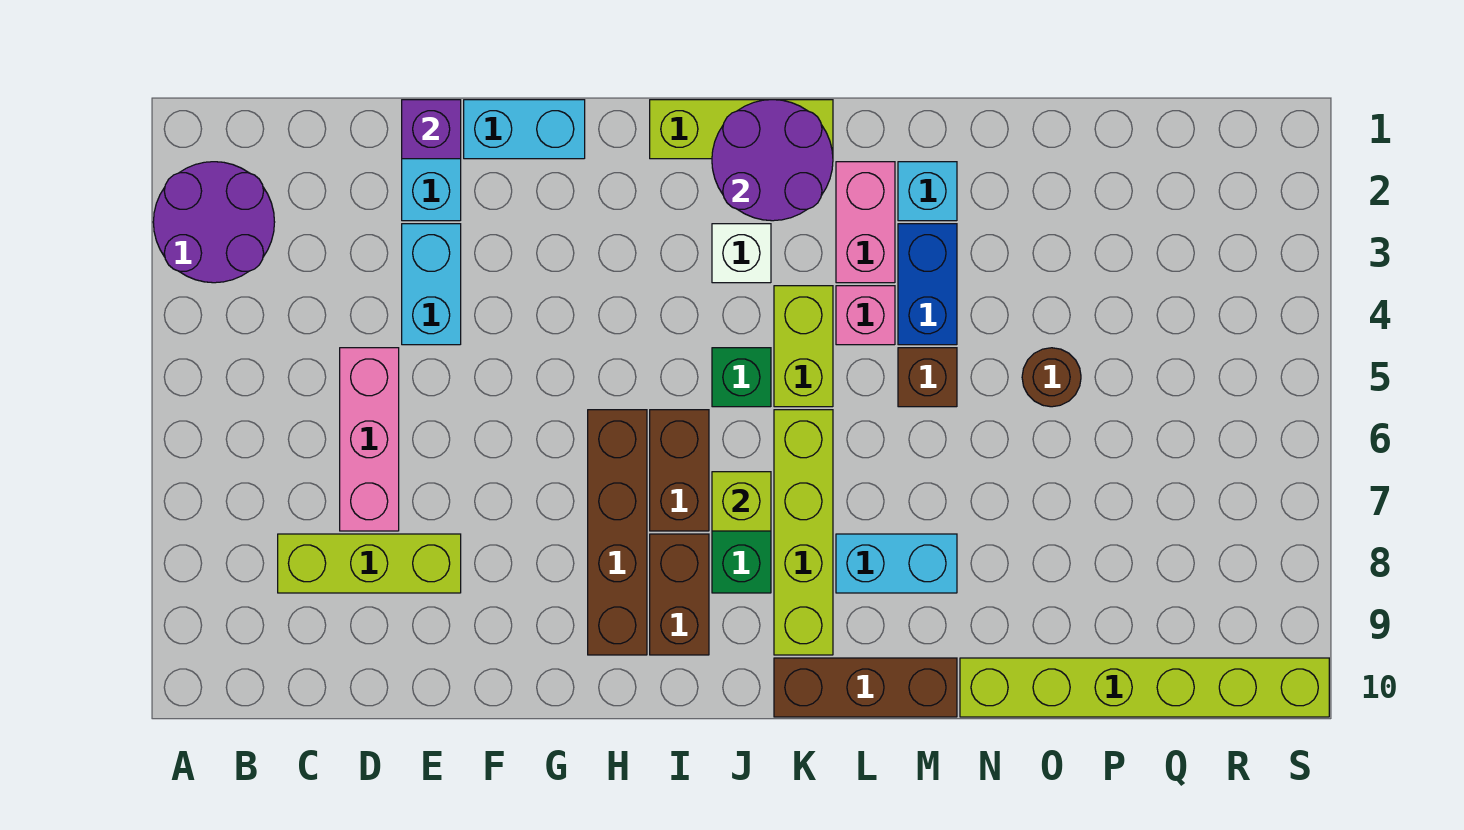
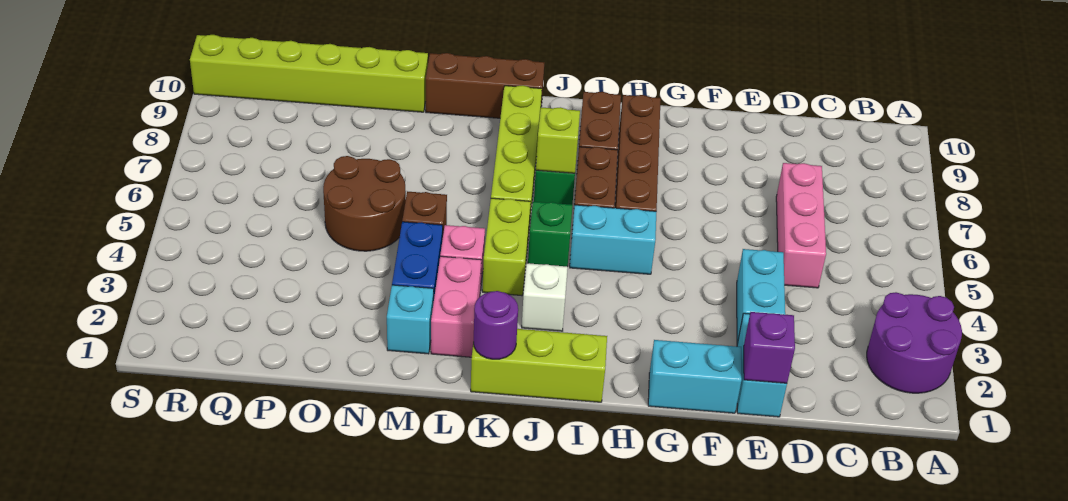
lime 1x3 brick [278,534,461,593] -> none
purple 2x2 round brick [712,100,833,221] -> purple 1x1 round brick [474,291,518,359]
cyan 1x2 brick [836,534,957,593] -> cyan 1x2 brick moved to [570,205,657,274]
brown 1x1 round brick [1022,348,1081,407] -> brown 2x2 round brick [323,156,406,251]

